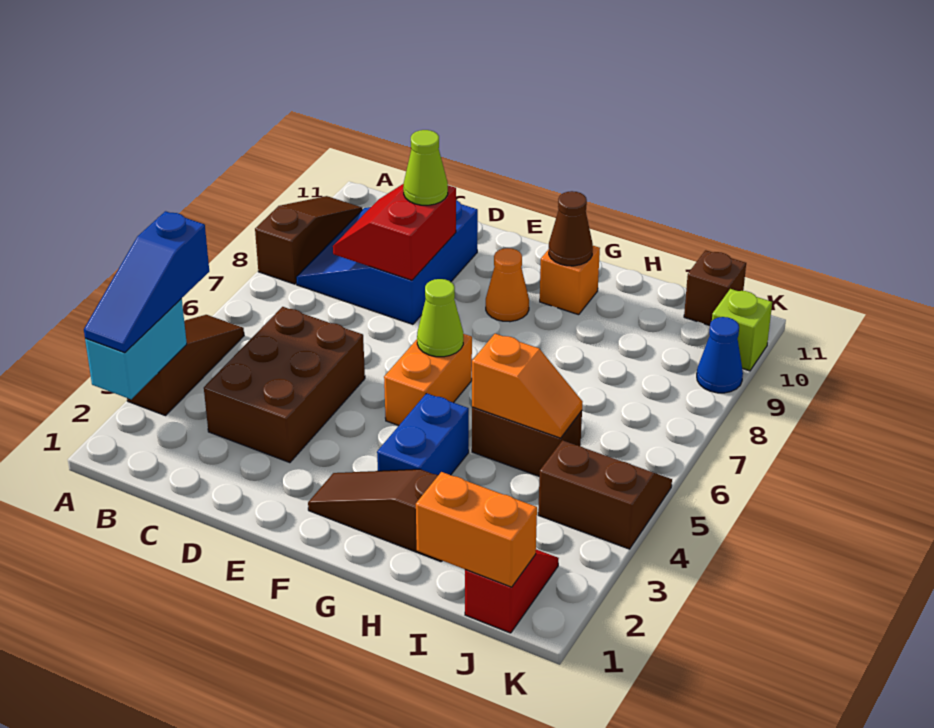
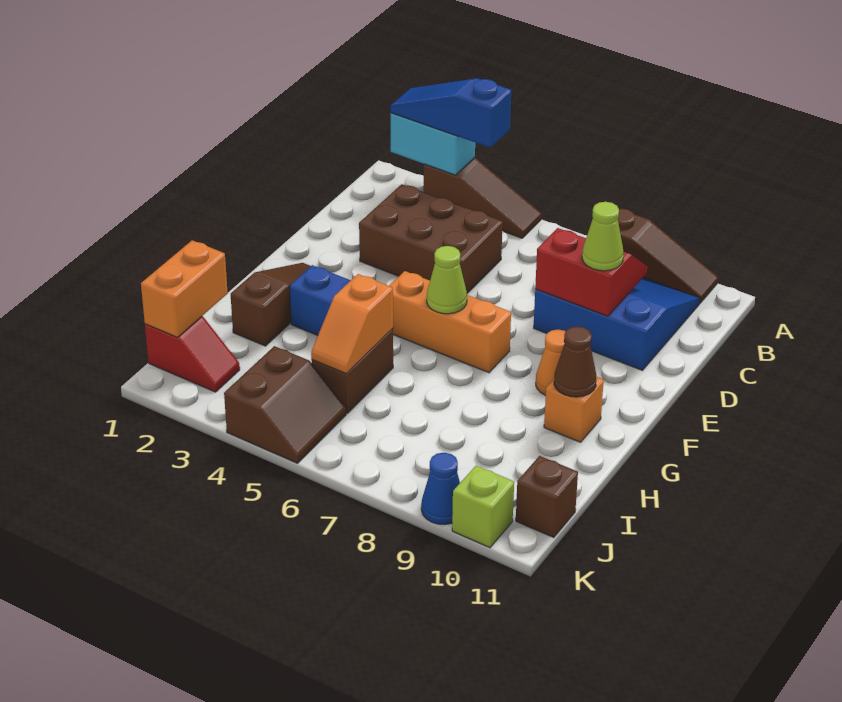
orange 1x2 brick [384,334,472,426] -> orange 1x3 brick [389,271,511,373]

